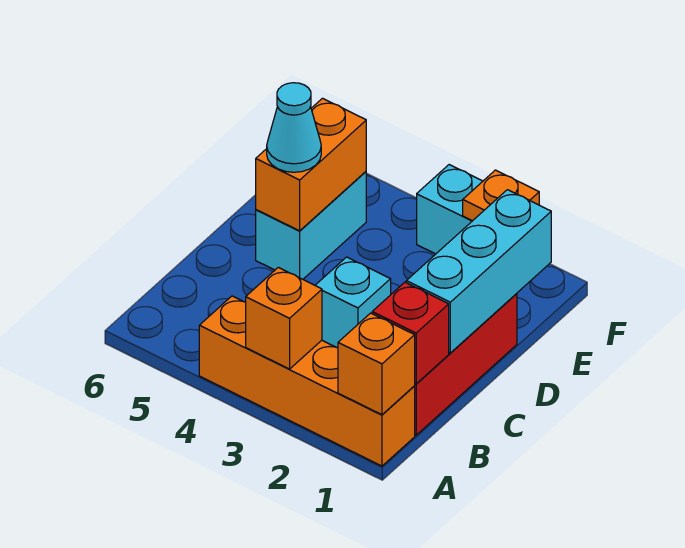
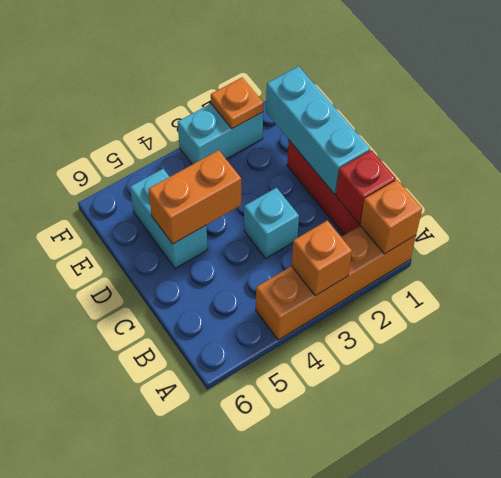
orange 1x2 brick [256,98,366,231] -> orange 1x2 brick turned to [148,150,241,244]
cyan 1x1 cone [267,83,321,172] -> none

